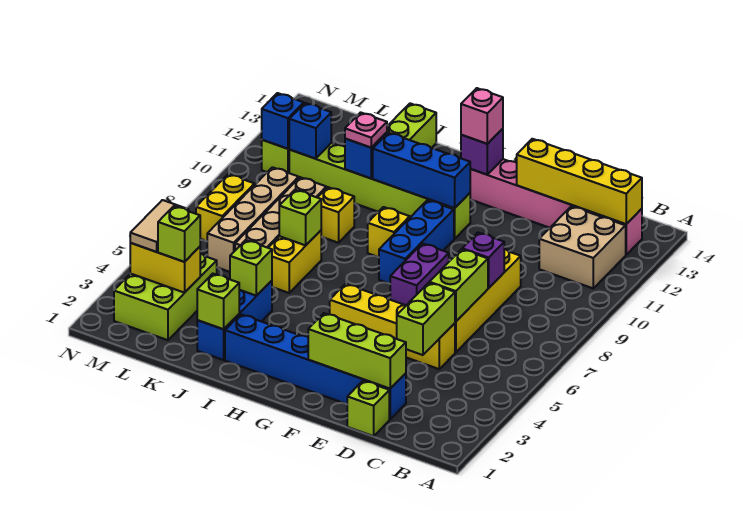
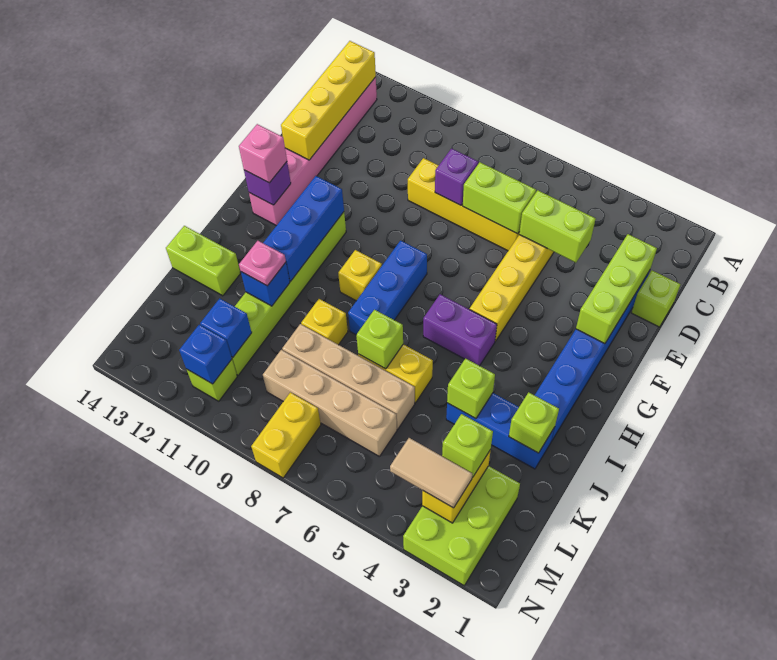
tan 2x2 brick [539,206,626,288] -> none
purple 1x2 brick [390,244,449,305] -> purple 1x2 brick moved to [423,294,497,366]
blue 1x3 brick [379,200,454,284] -> blue 1x3 brick turned to [348,241,427,334]
lime 2x3 brick [114,253,217,340] -> lime 2x3 brick turned to [403,466,520,586]
yellow 1x2 brick [196,174,254,241] -> yellow 1x2 brick turned to [251,392,321,478]

